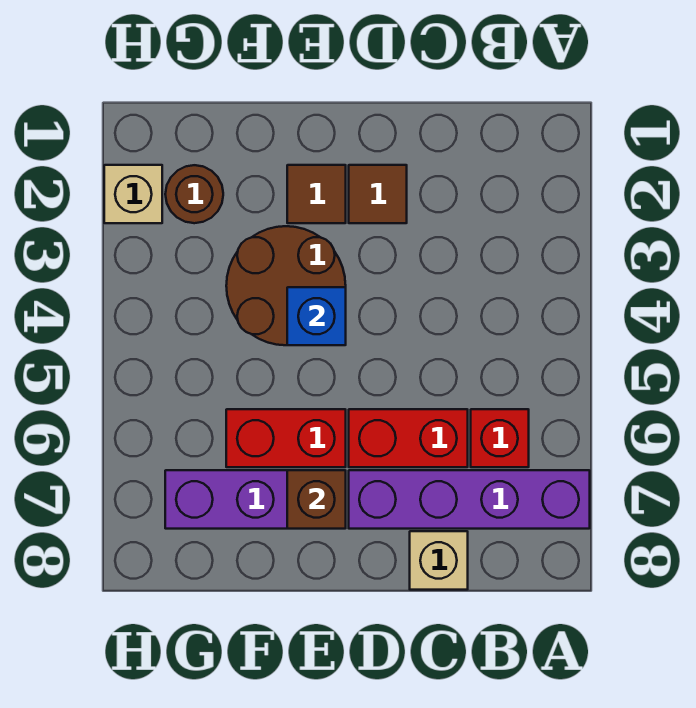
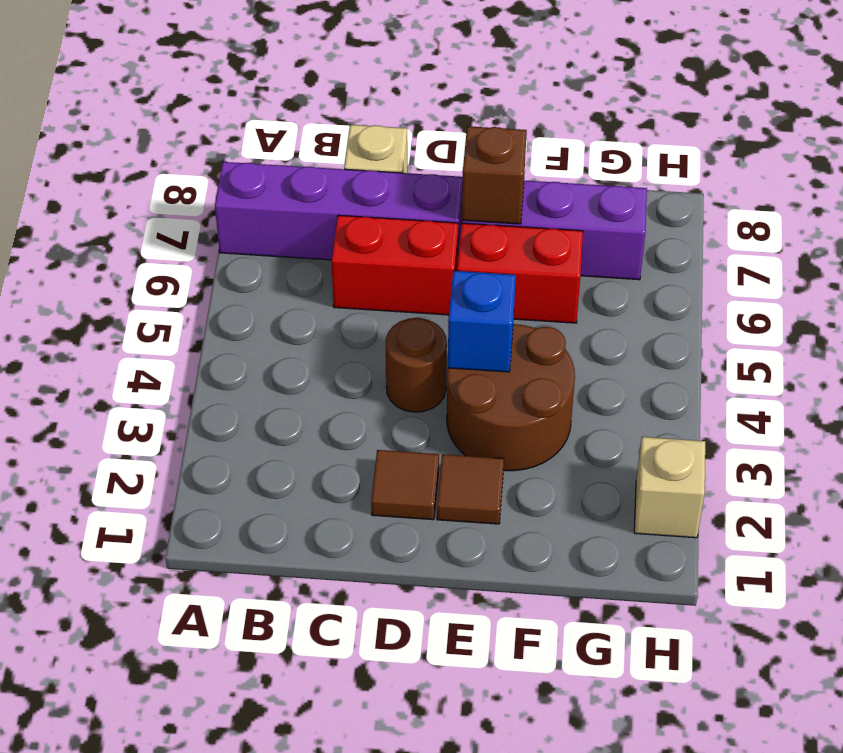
red 1x1 brick [471,409,529,467] -> none
brown 1x1 round brick [165,165,223,223] -> brown 1x1 round brick moved to [386,318,447,412]

